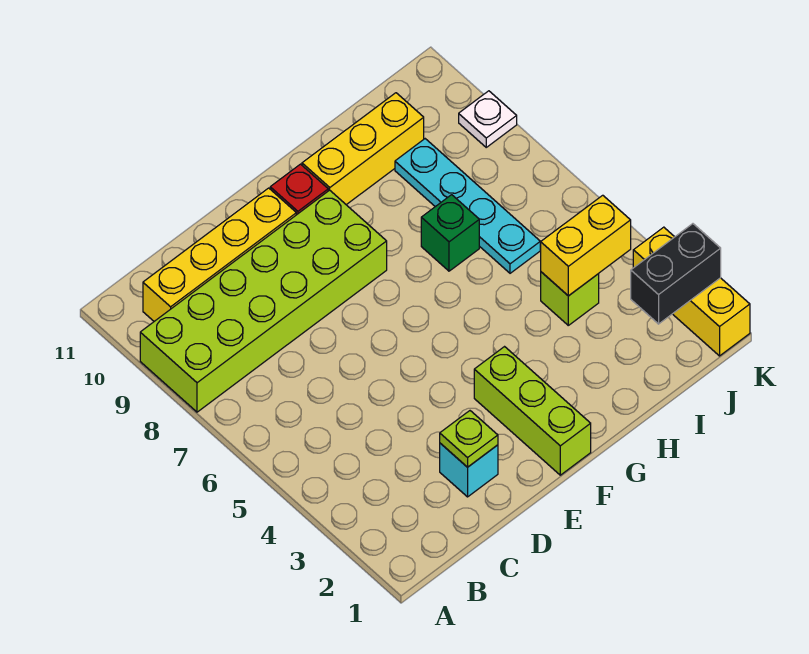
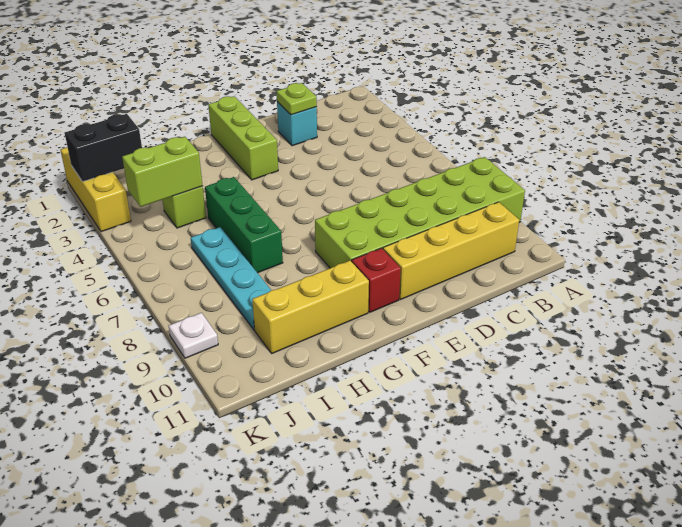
green 1x1 brick [421,195,479,271] -> green 1x3 brick [205,177,283,273]
yellow 1x2 brick [541,195,631,296] -> lime 1x2 brick [122,137,203,207]

